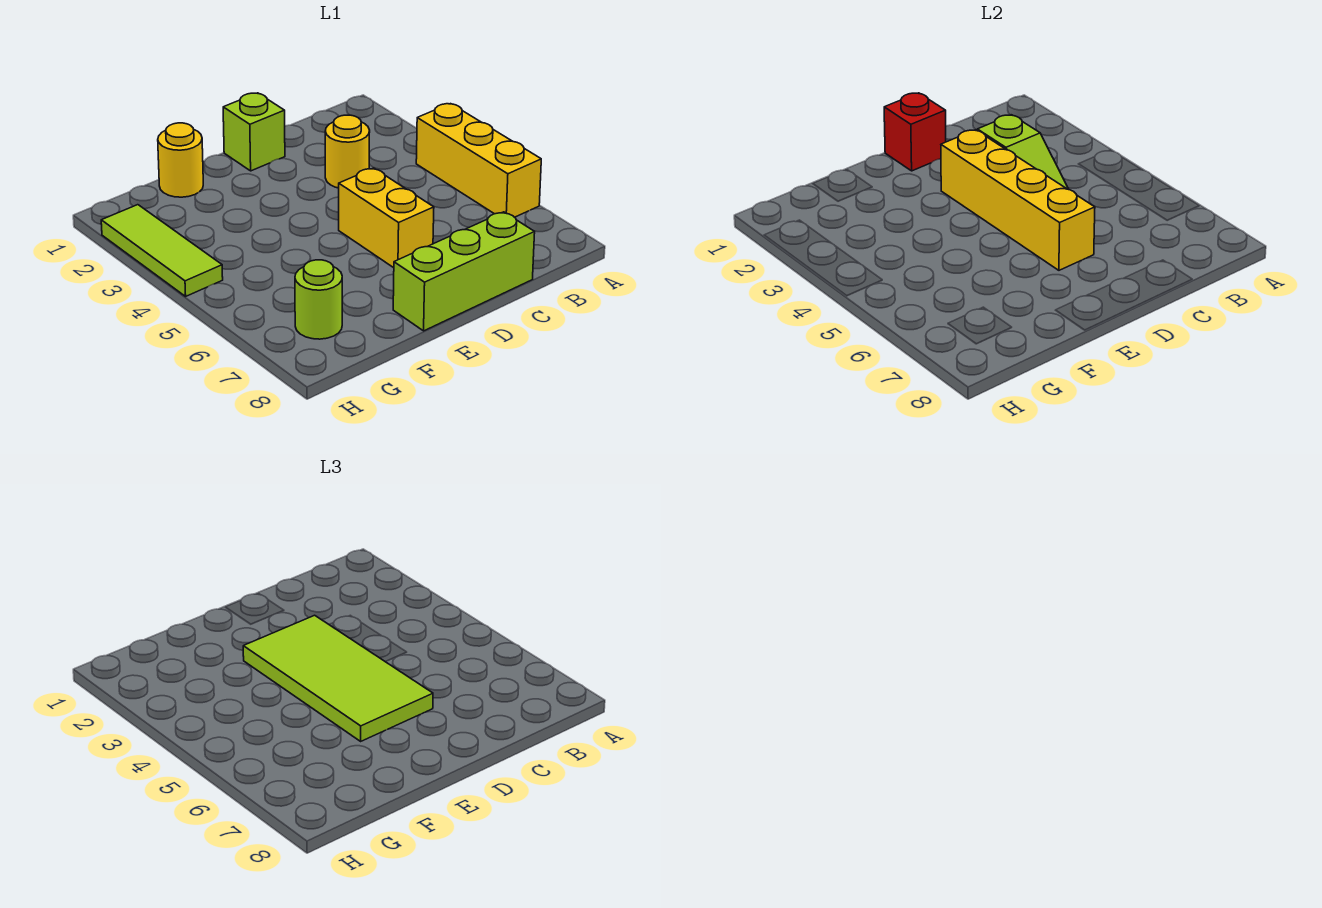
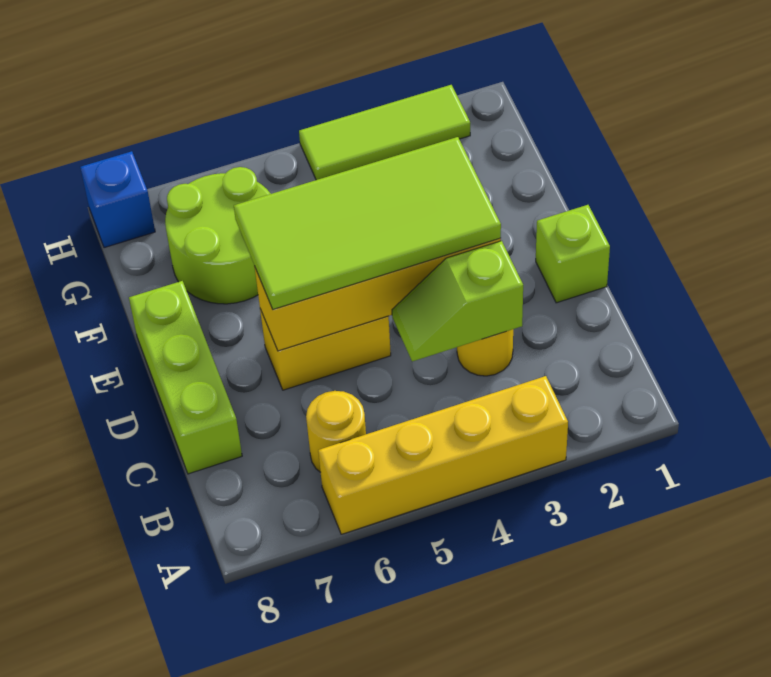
yellow 1x3 brick [416,104,541,217] -> yellow 1x4 brick [318,376,568,534]
red 1x1 brick [884,93,946,171] -> none
yellow 1x1 round brick [158,123,203,197] -> yellow 1x1 round brick moved to [306,391,366,472]
lime 1x1 round brick [295,260,342,339] -> lime 2x2 round brick [165,167,271,304]
none -> blue 1x1 brick [80,151,155,248]

